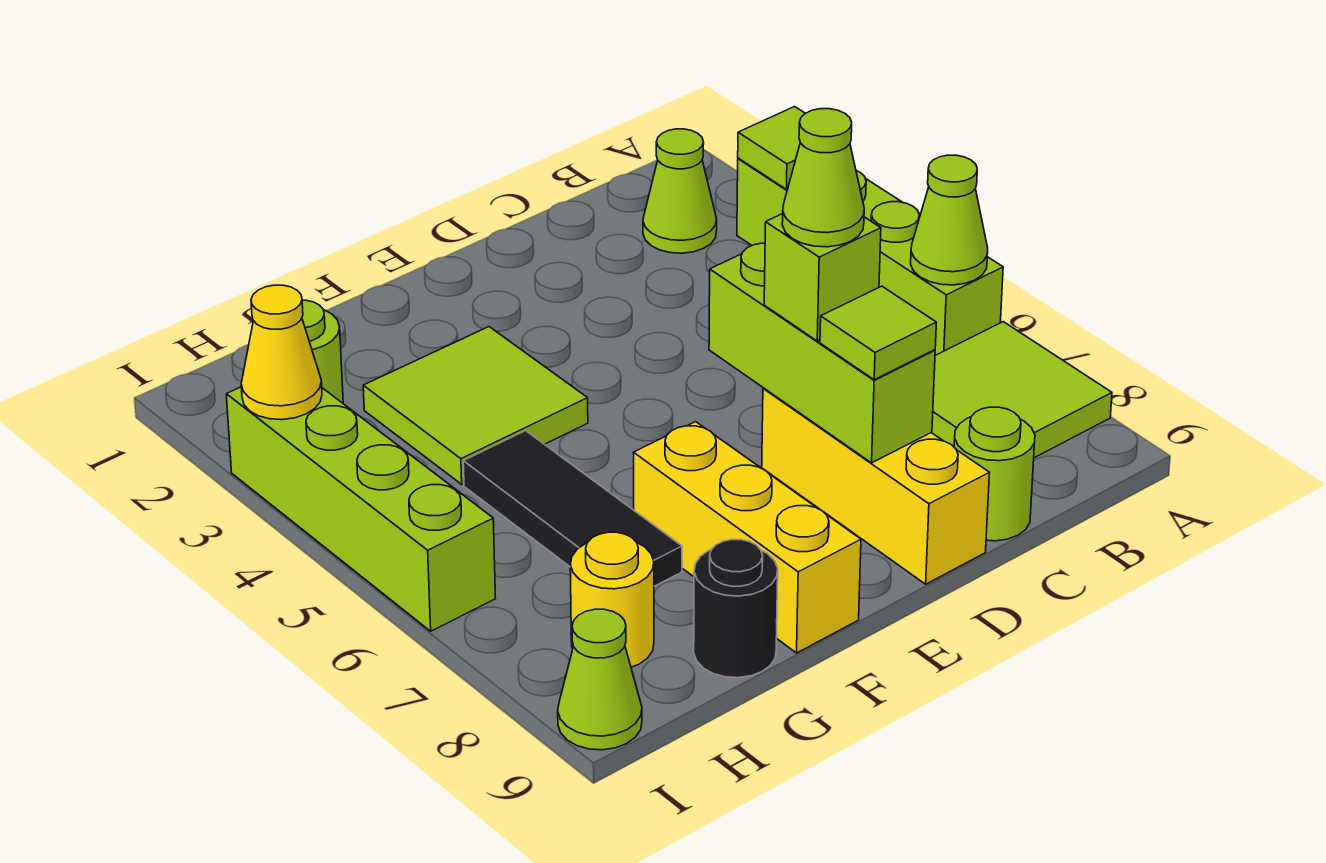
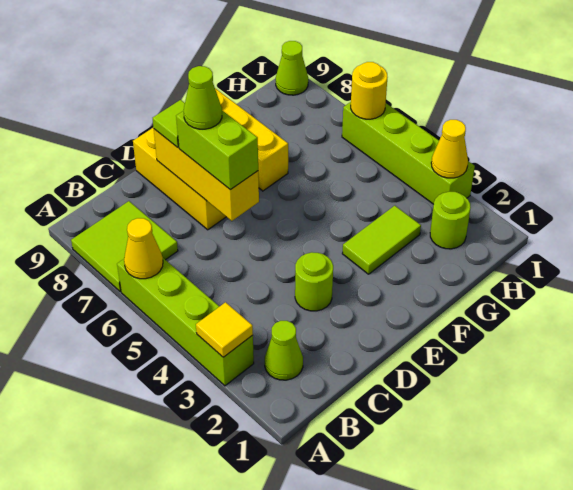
lime 1x1 tile [738,107,805,189] -> yellow 1x1 tile [196,302,253,357]
lime 1x1 cone [911,155,988,285] -> yellow 1x1 cone [124,218,163,279]
lime 1x1 round brick [954,407,1035,541] -> lime 1x1 round brick moved to [295,253,333,311]
lime 1x3 brick [709,243,935,463] -> yellow 1x3 brick [154,129,259,221]
lime 1x1 brick [764,214,881,341] -> lime 1x2 brick [176,111,258,190]
lime 2x2 tile [363,327,588,484] -> lime 1x2 tile [342,206,421,274]
black 1x3 tile [463,431,682,586] -> none
black 1x1 round brick [694,540,778,678] -> none
yellow 1x1 round brick [570,532,654,667] -> yellow 1x1 round brick moved to [351,62,388,119]

